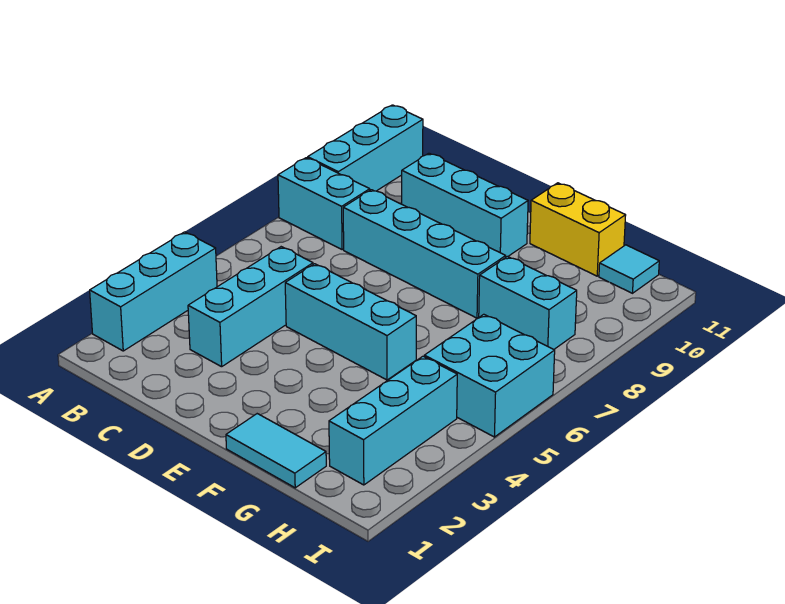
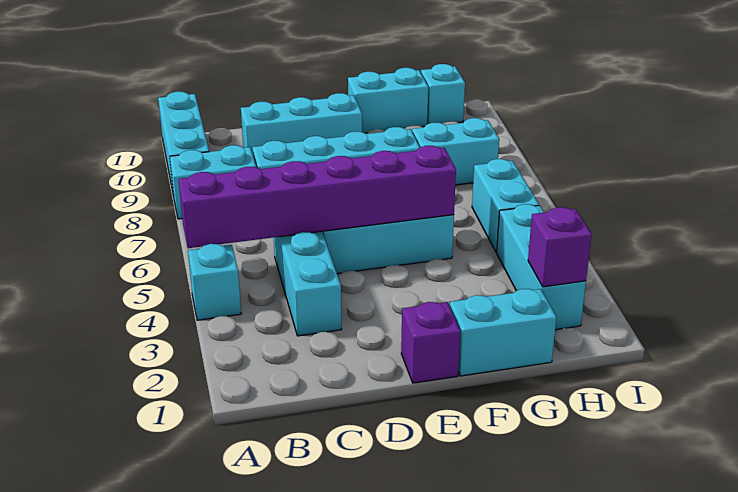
cyan 1x3 brick [90,232,217,351] -> cyan 1x1 brick [188,244,241,320]
none -> purple 1x6 brick [179,146,456,248]
none -> purple 1x1 brick [401,302,460,383]
cyan 1x2 tile [226,414,326,488] -> cyan 1x2 brick [450,289,556,376]
yellow 1x2 brick [530,183,626,276] -> cyan 1x2 brick [348,68,428,133]
none -> purple 1x1 brick [528,207,592,287]
cyan 2x2 brick [424,314,555,437] -> cyan 1x2 brick [472,159,539,252]
cyan 1x1 tile [599,245,659,293] -> cyan 1x1 brick [421,64,465,124]

